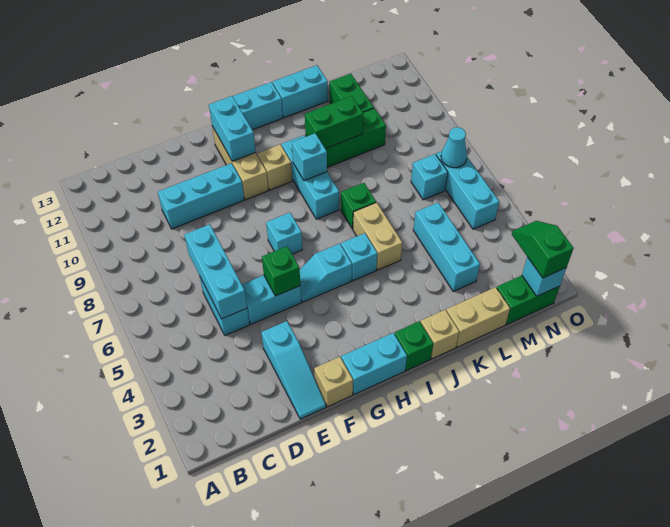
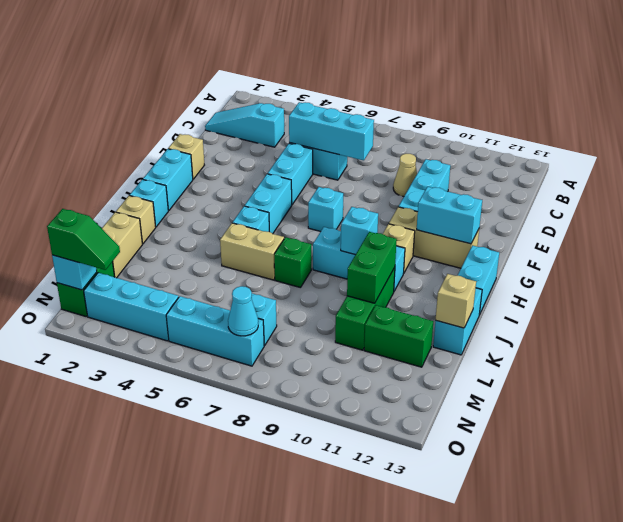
none -> tan 1x1 cone [393,154,417,197]
cyan 1x3 slope [261,321,326,419] -> cyan 1x3 slope moved to [205,103,284,147]
green 1x1 brick [262,246,300,296] -> none
cyan 1x2 slope [300,244,352,302] -> cyan 1x2 brick [245,174,292,234]
green 1x1 brick [395,321,433,371] -> cyan 1x1 brick [130,180,168,227]
none -> tan 1x1 brick [436,274,476,328]
cyan 1x3 brick [413,203,480,291] -> cyan 1x3 brick moved to [84,273,179,341]

